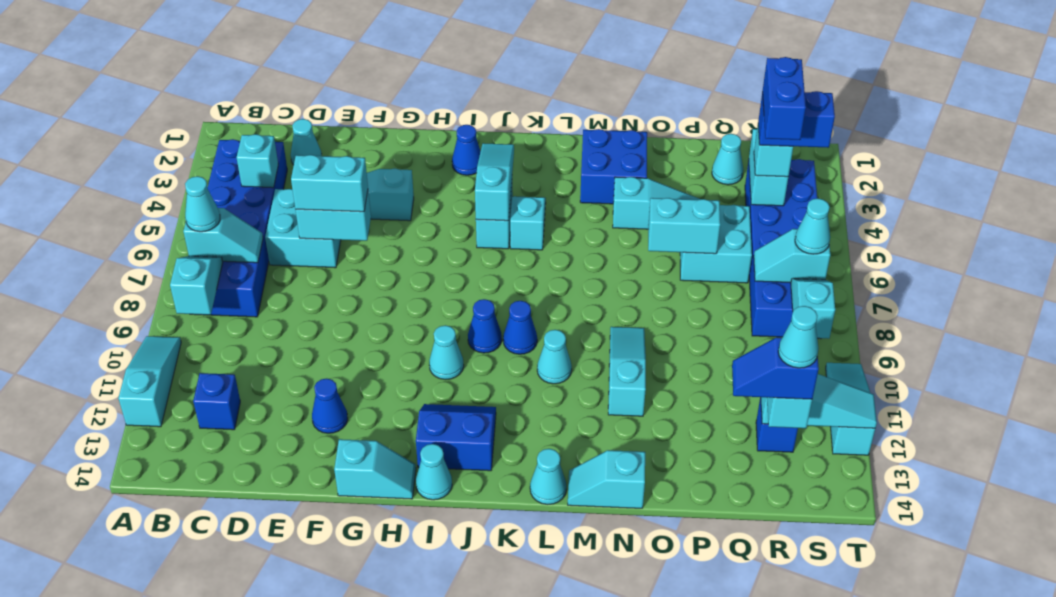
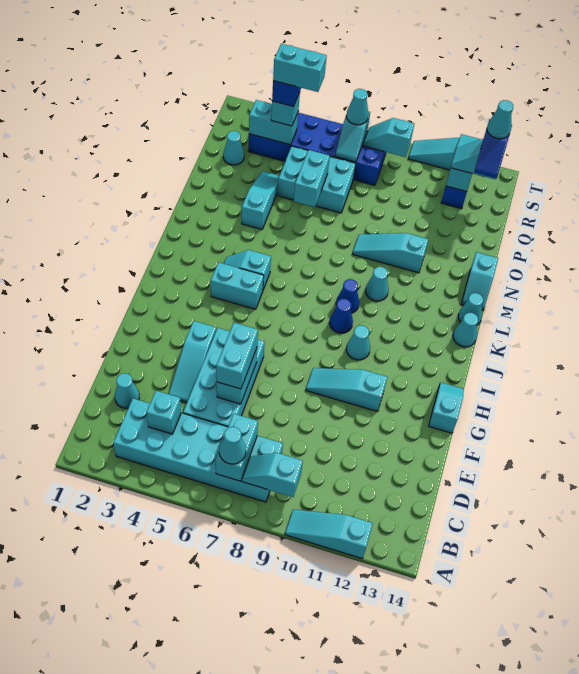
blue 2x6 brick [195,139,287,317] -> cyan 2x6 brick [113,399,283,502]
cyan 1x2 slope [183,208,263,263] -> cyan 1x2 brick [216,414,258,481]
blue 1x1 brick [193,373,240,430] -> none
cyan 2x2 brick [265,189,341,268] -> cyan 2x4 brick [183,328,264,427]
blue 1x1 cone [312,379,348,433] -> none
blue 1x1 cone [452,125,481,175] -> none
blue 2x2 slope [416,404,496,471] -> none
cyan 1x1 cone [416,444,452,500] -> cyan 1x1 cone moved to [453,313,478,347]
cyan 1x3 slope [475,143,514,221] -> cyan 1x3 slope moved to [306,368,387,412]
blue 2x2 brick [580,129,647,204] -> none
cyan 2x2 brick [680,205,752,283] -> cyan 2x3 brick [277,146,356,213]
blue 1x2 brick [763,57,806,140] -> cyan 1x2 brick [273,44,327,92]

